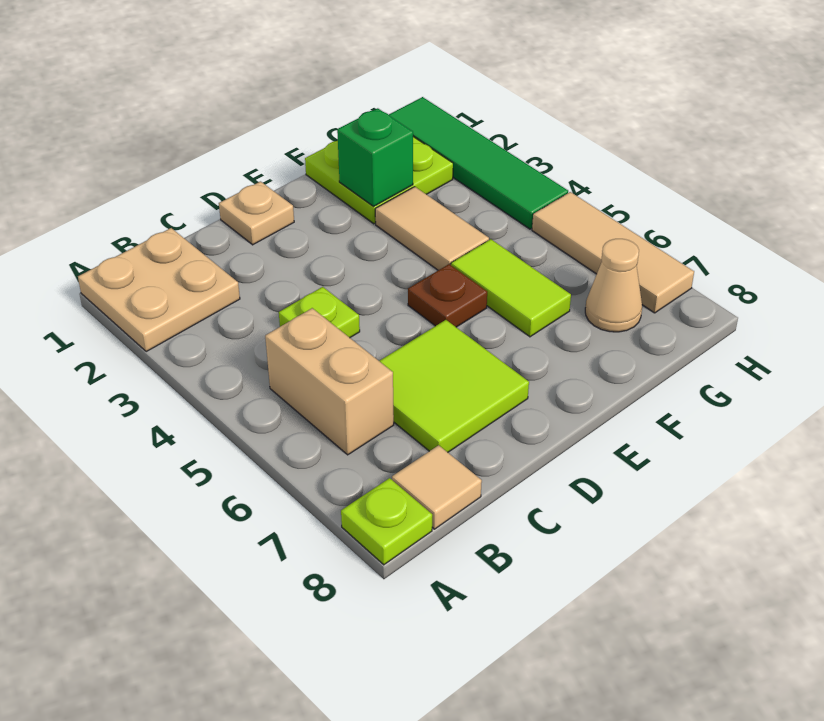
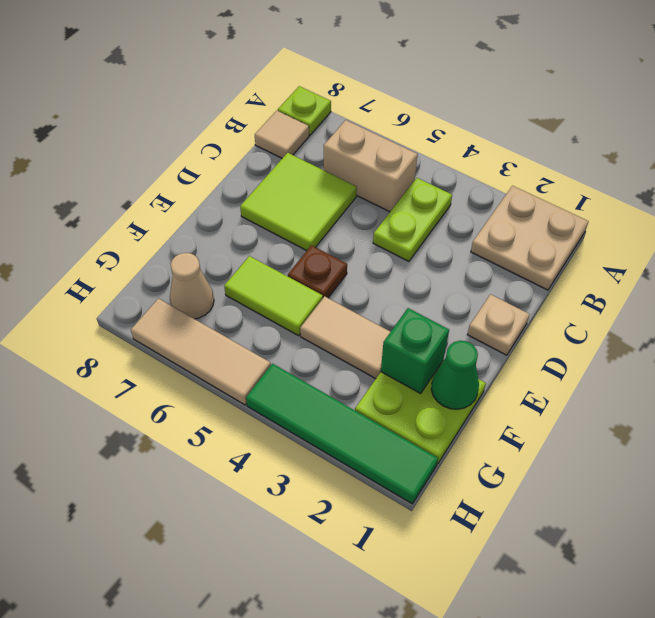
lime 1x1 plate [279,287,360,338] -> lime 1x2 plate [373,178,452,261]
none -> green 1x1 cone [431,341,479,409]

